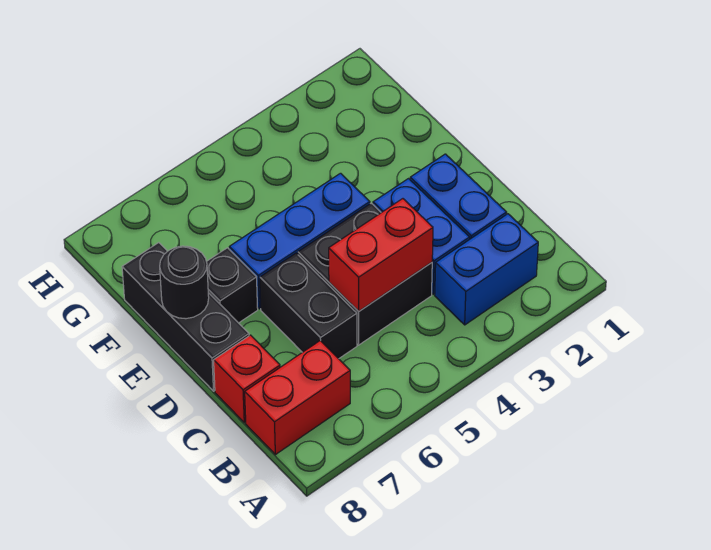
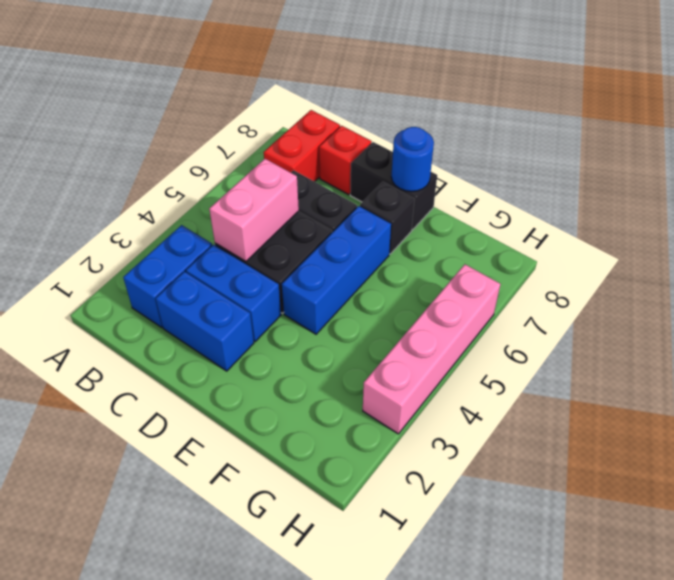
red 1x2 brick [329,199,433,311] -> pink 1x2 brick [209,159,299,262]
black 1x3 brick [122,243,249,391] -> black 1x2 brick [350,142,437,230]
black 1x1 round brick [160,246,209,319] -> blue 1x1 round brick [391,127,434,192]
none -> pink 1x4 brick [363,264,501,434]

